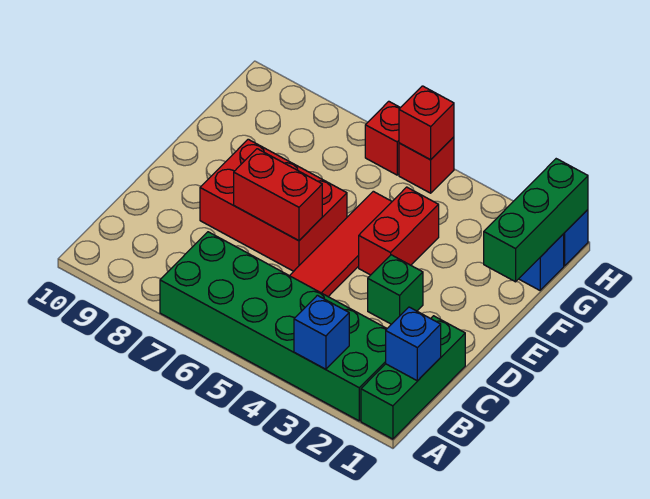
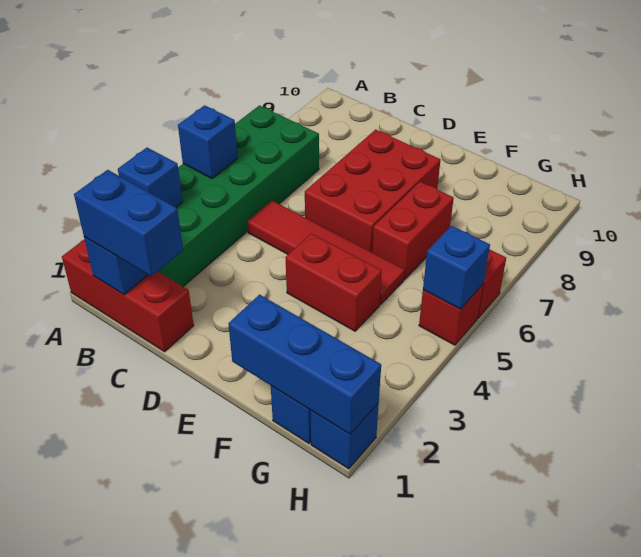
green 1x3 brick [361,316,465,439] -> red 1x3 brick [62,240,194,352]
none -> blue 1x1 brick [178,105,238,179]
none -> blue 1x2 brick [74,170,183,276]
green 1x1 brick [368,255,423,324] -> none
red 1x2 brick [234,149,322,241] -> red 1x2 brick moved to [372,182,454,280]
green 1x3 brick [484,159,588,282] -> blue 1x3 brick [228,295,381,434]
red 1x1 brick [399,86,454,160] -> blue 1x1 brick [423,226,490,309]

